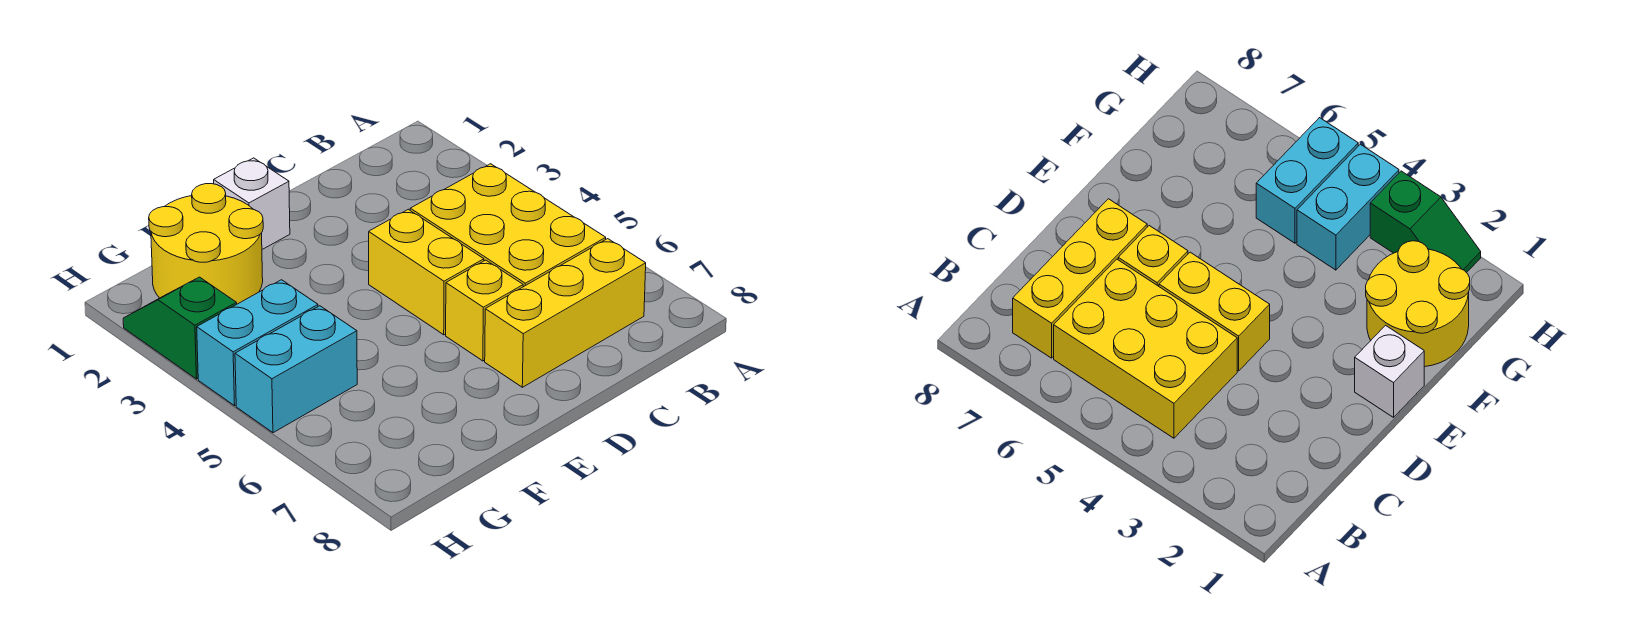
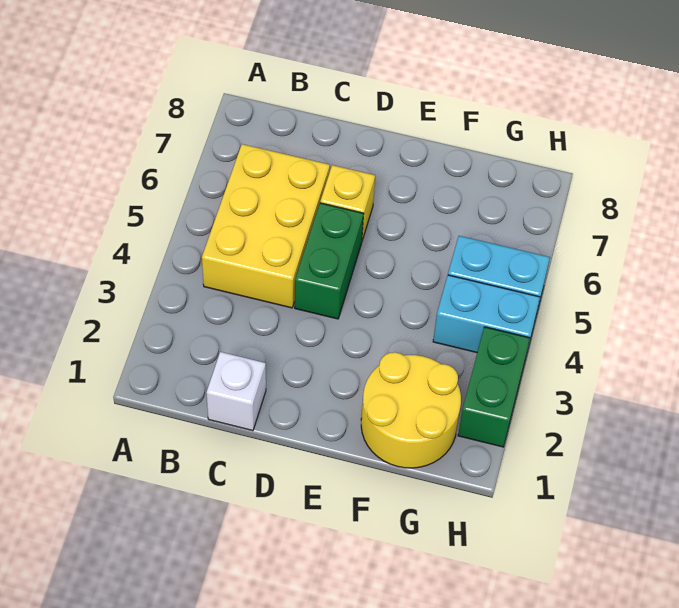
yellow 1x3 brick [485,239,646,387] -> none
yellow 1x2 brick [369,209,484,335] -> green 1x2 brick [295,203,364,319]
white 1x1 brick [214,158,290,249] -> white 1x1 brick moved to [206,352,266,431]
green 1x2 slope [123,277,237,379] -> green 1x2 brick [458,327,530,447]

